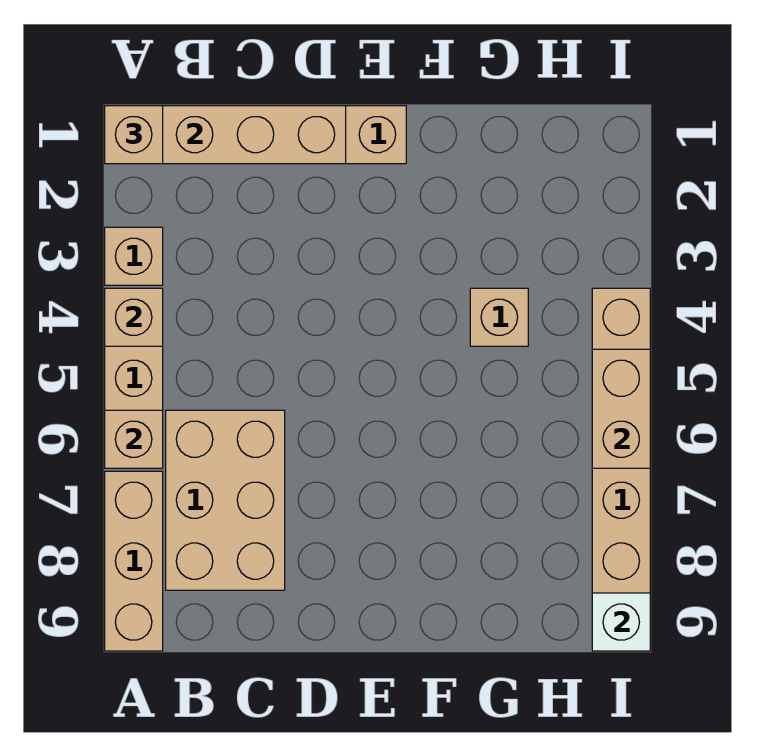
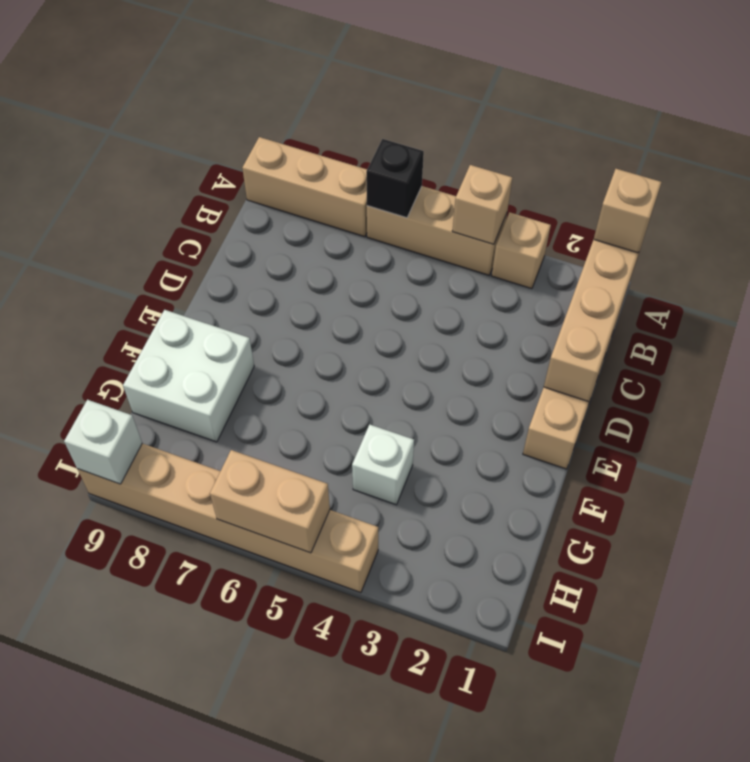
tan 1x1 brick [105,410,163,468] -> black 1x1 brick [366,139,424,218]
tan 2x3 brick [166,410,285,590] -> none
none -> white 2x2 brick [123,310,254,442]
tan 1x1 brick [470,288,528,346] -> white 1x1 brick [352,424,414,505]

